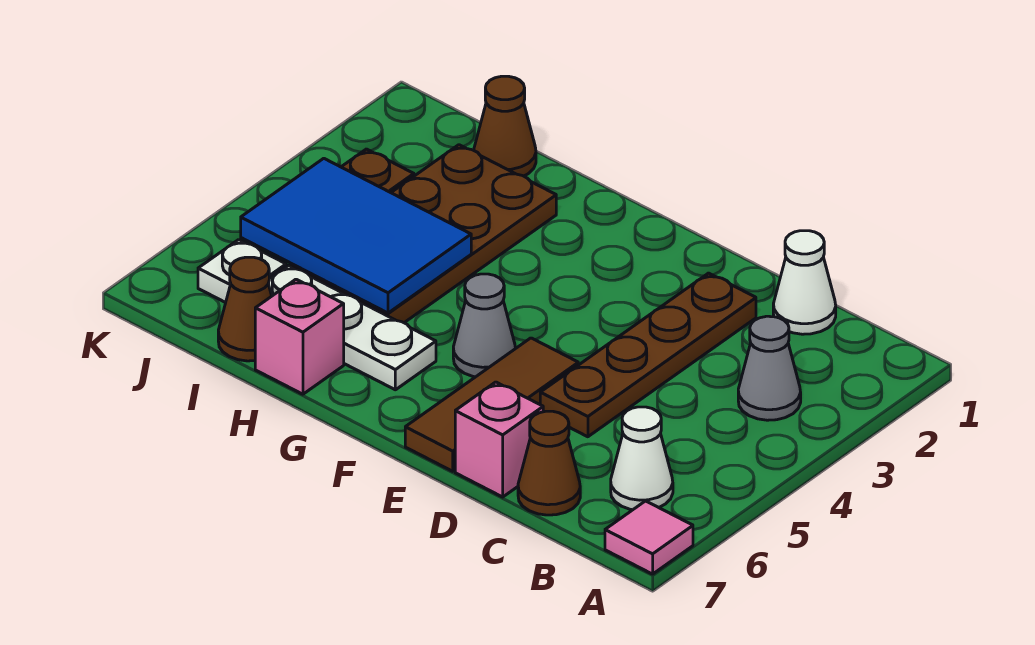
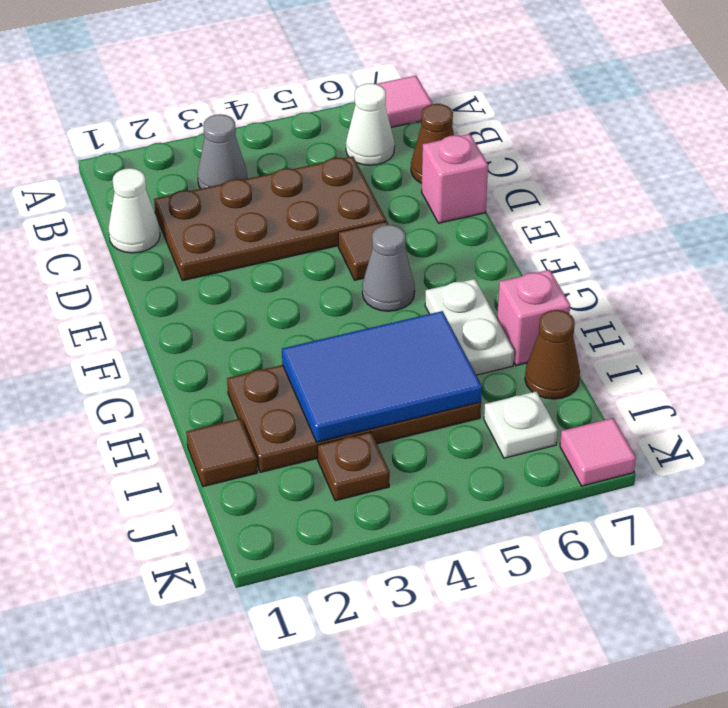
brown 1x4 plate [540,273,756,437] -> brown 2x4 plate [154,156,386,281]
brown 1x3 tile [405,338,578,471] -> brown 1x1 tile [338,221,389,280]
white 1x3 plate [268,265,436,390] -> white 1x2 plate [425,279,514,375]
blue 2x3 tile [241,158,471,313] -> blue 2x3 tile turned to [282,311,482,442]
brown 1x1 cone [474,76,536,176] -> brown 1x1 tile [186,419,257,487]
none -> pink 1x1 tile [560,418,636,486]

